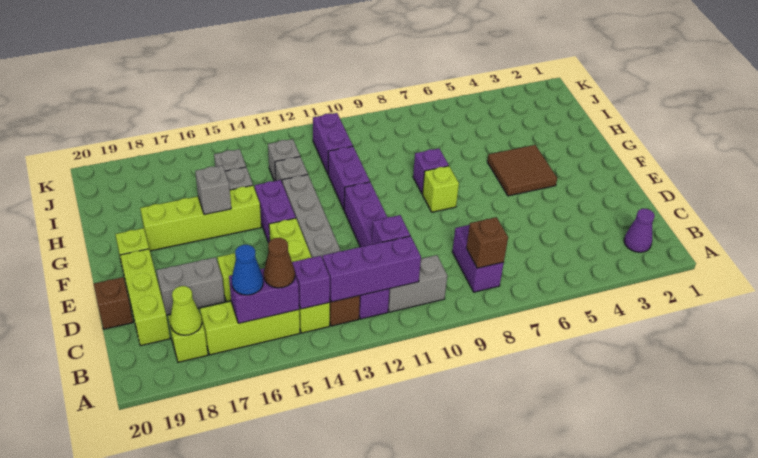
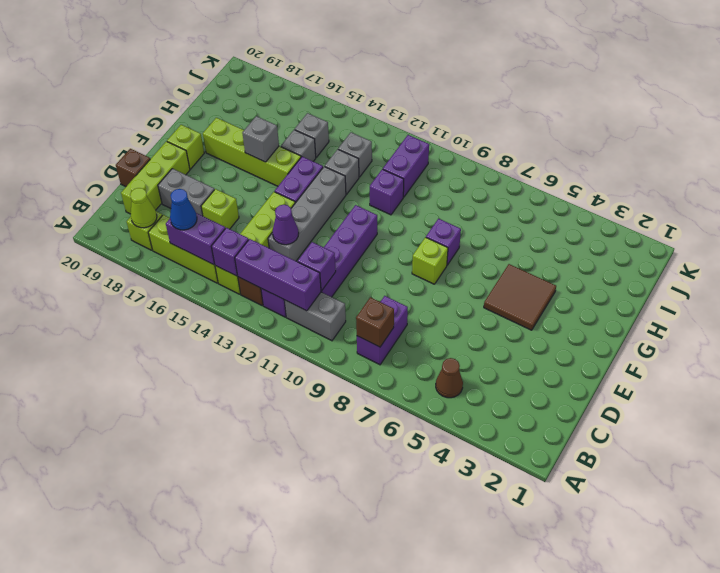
purple 1x1 cone [624,209,655,252] -> purple 1x1 cone moved to [273,205,299,245]
brown 1x1 cone [264,238,295,288] -> brown 1x1 cone moved to [436,358,463,398]
purple 1x2 brick [328,146,370,210] -> purple 1x1 brick [370,169,404,215]

